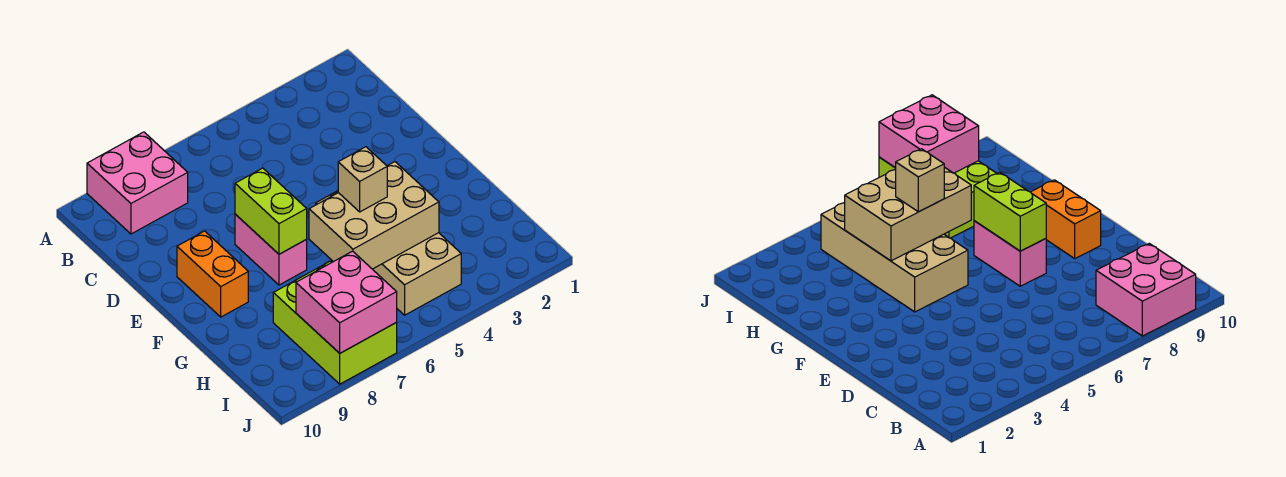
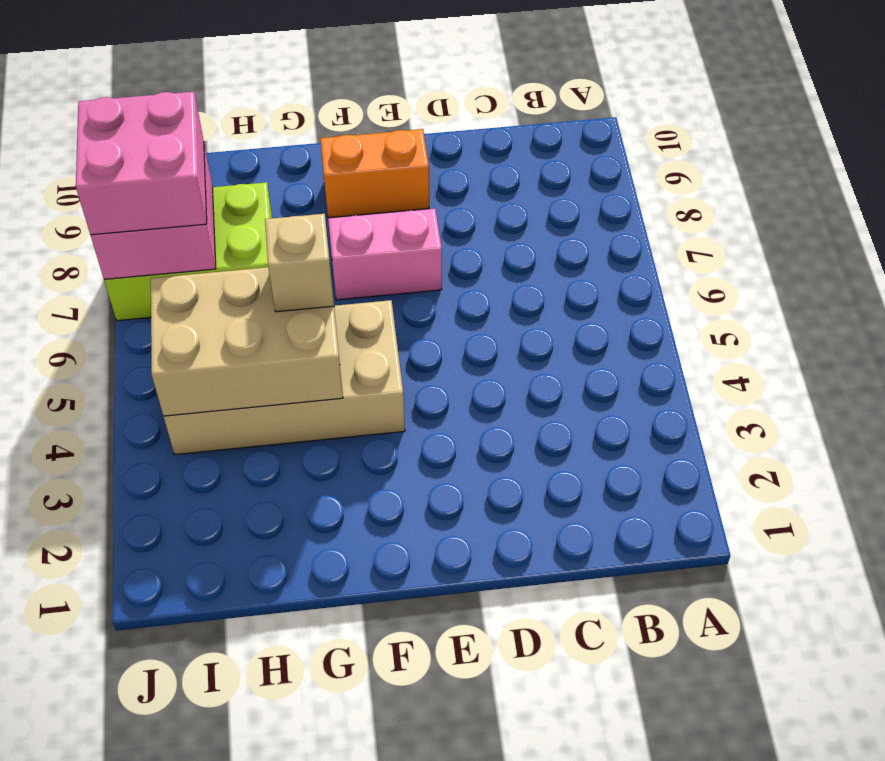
pink 2x2 brick [87,132,188,234] -> pink 2x2 brick moved to [76,92,207,235]
lime 1x2 brick [235,168,307,254] -> none
tan 2x3 brick [309,162,439,269] -> tan 2x3 brick turned to [151,267,343,416]

